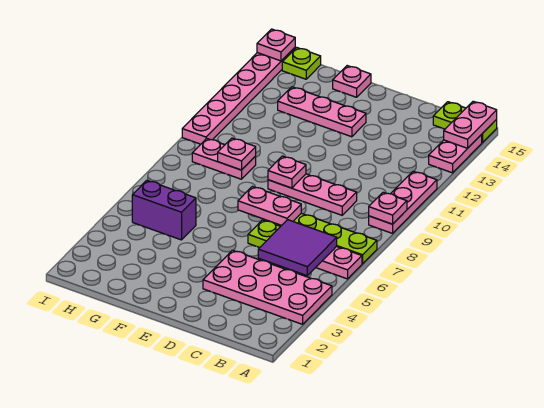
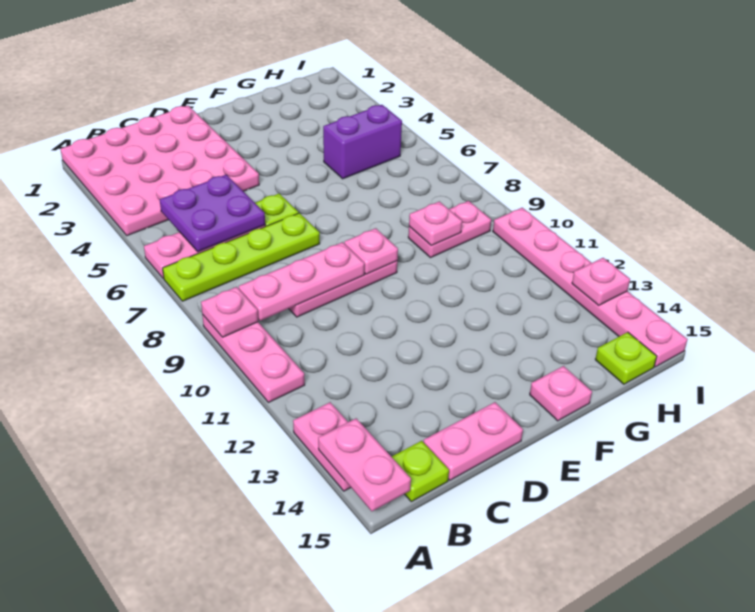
pink 2x4 plate [203,250,332,324] -> pink 4x4 plate [61,106,259,236]
lime 1x2 plate [433,102,497,143] -> lime 1x1 plate [392,441,449,502]
purple 2x2 tile [258,220,337,276] -> purple 2x2 plate [160,175,265,252]
pink 1x2 plate [238,186,301,225] -> pink 1x2 plate moved to [423,402,523,480]
pink 1x3 plate [278,87,366,137] -> pink 1x3 plate moved to [239,242,364,321]
pink 1x1 plate [257,29,295,61] -> pink 1x1 plate moved to [572,258,630,305]

